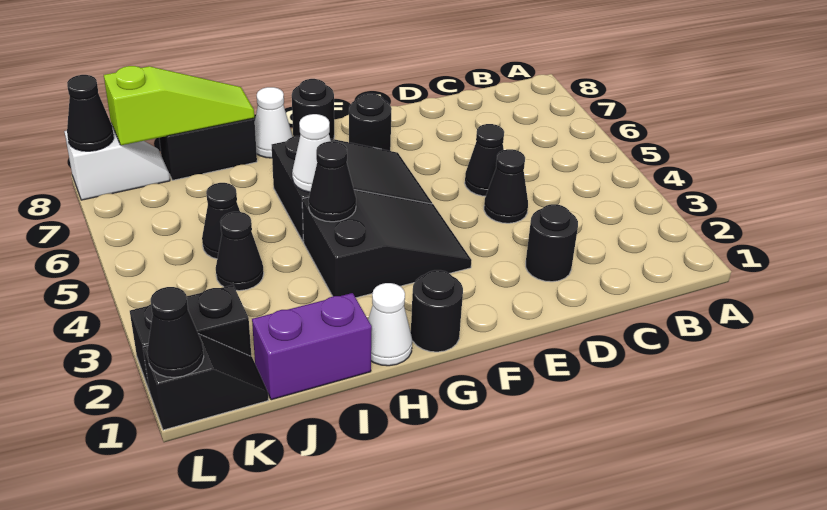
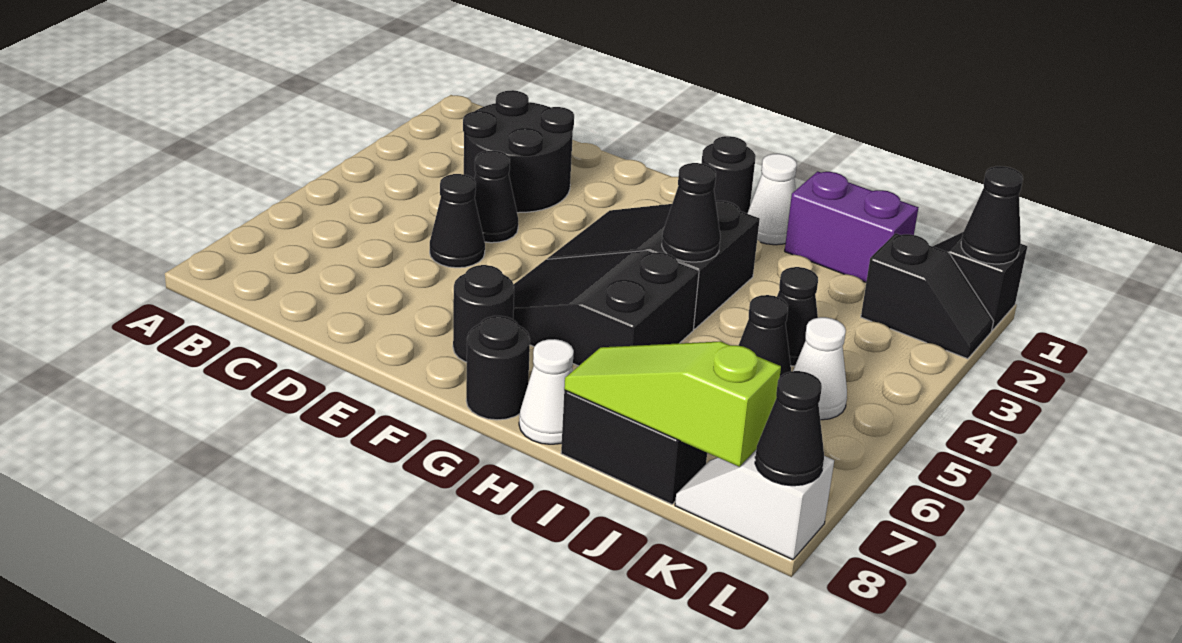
black 1x1 round brick [526,204,578,282] -> black 2x2 round brick [463,90,574,213]
white 1x1 cone [292,114,331,192] -> white 1x1 cone moved to [793,317,847,420]
black 1x2 brick [130,285,251,389] -> black 1x2 slope [861,233,993,359]

